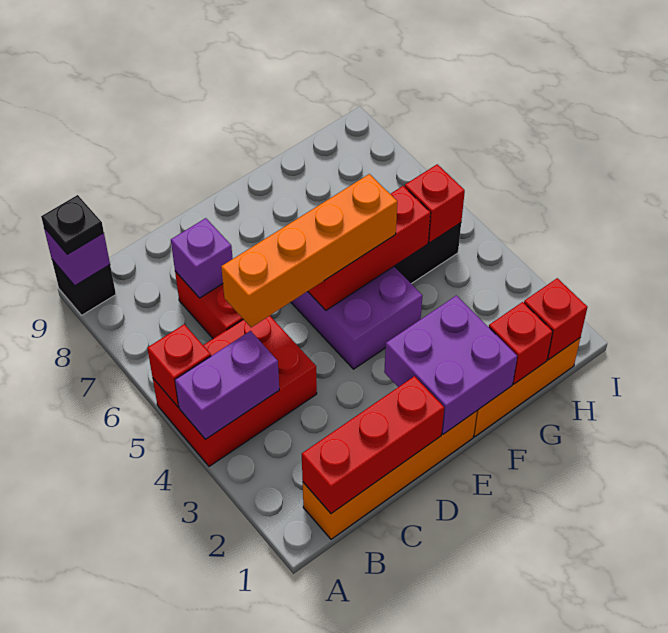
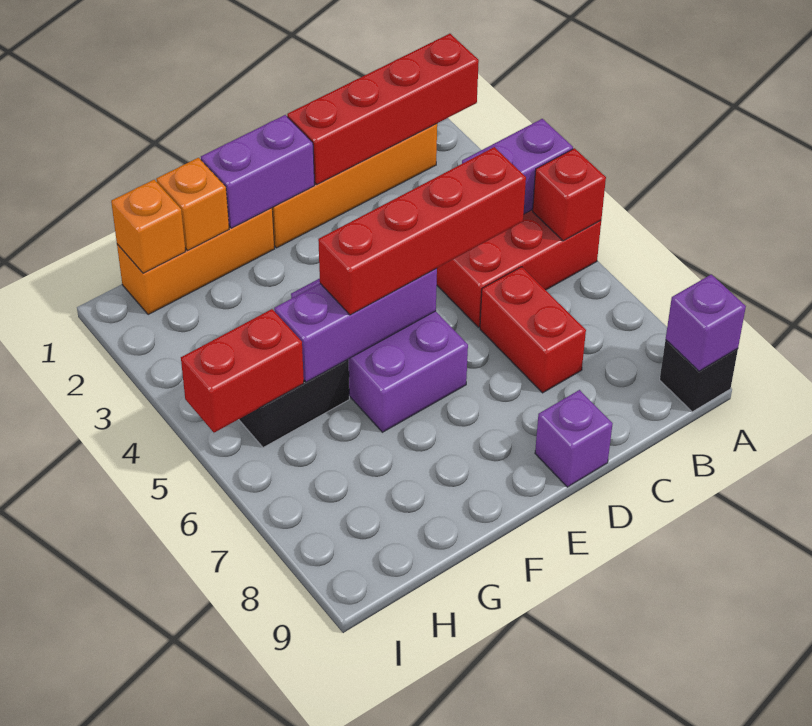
black 1x1 plate [41,195,104,254] -> none
red 1x3 brick [302,376,444,514] -> red 1x4 brick [287,34,479,184]
orange 1x4 brick [221,174,397,327] -> red 1x4 brick [318,147,526,315]
purple 1x1 brick [171,218,233,298] -> purple 1x1 brick moved to [535,390,613,487]
purple 2x2 brick [384,296,517,434] -> purple 1x2 brick [201,115,315,228]
red 1x3 brick [308,186,431,310] -> purple 1x3 brick [274,269,437,382]
red 1x1 brick [489,302,553,384] -> orange 1x1 brick [156,158,229,250]
red 1x1 brick [524,278,587,360] -> orange 1x1 brick [111,180,185,273]
red 1x1 brick [405,164,465,243] -> red 1x2 brick [181,309,304,433]

